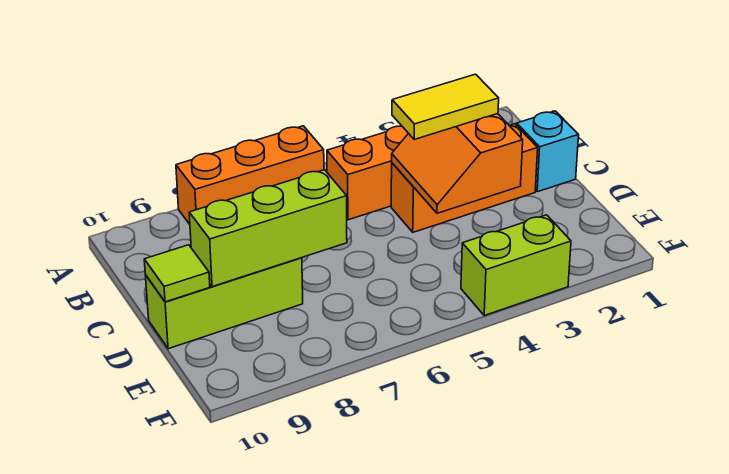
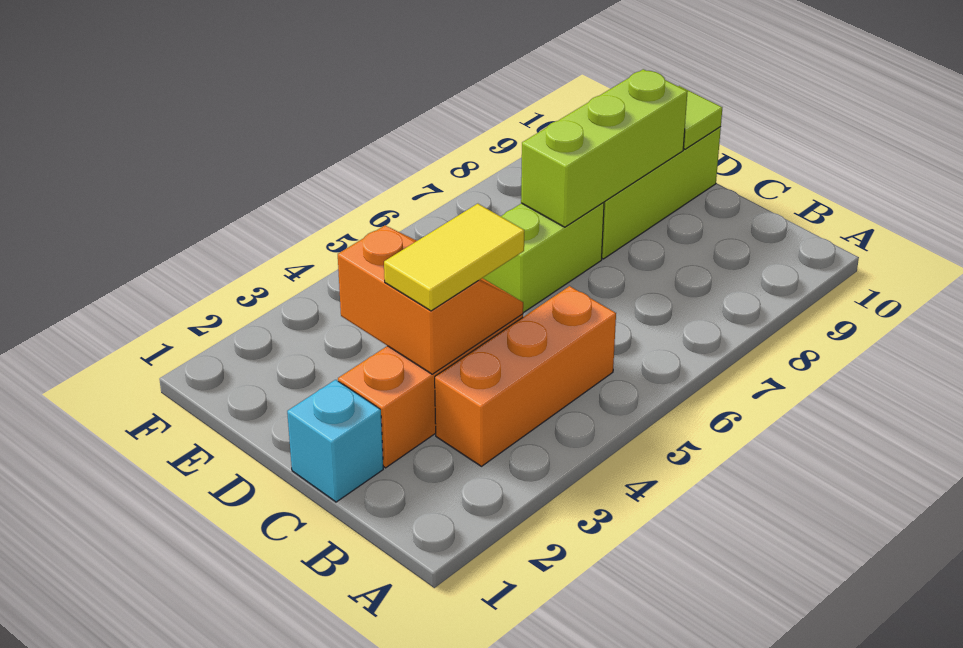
orange 1x3 brick [176,126,324,224] -> none
lime 1x2 brick [461,215,571,316] -> lime 1x2 brick moved to [483,202,604,313]

